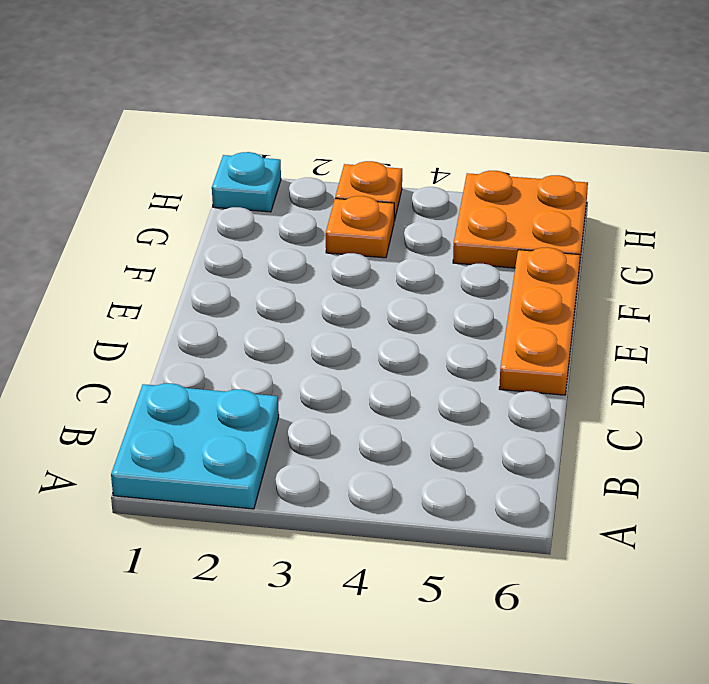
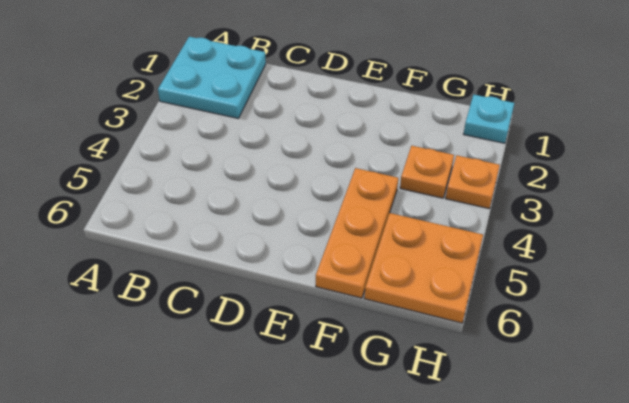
orange 1x3 plate [499,247,580,395] -> orange 1x3 plate turned to [316,168,398,298]

